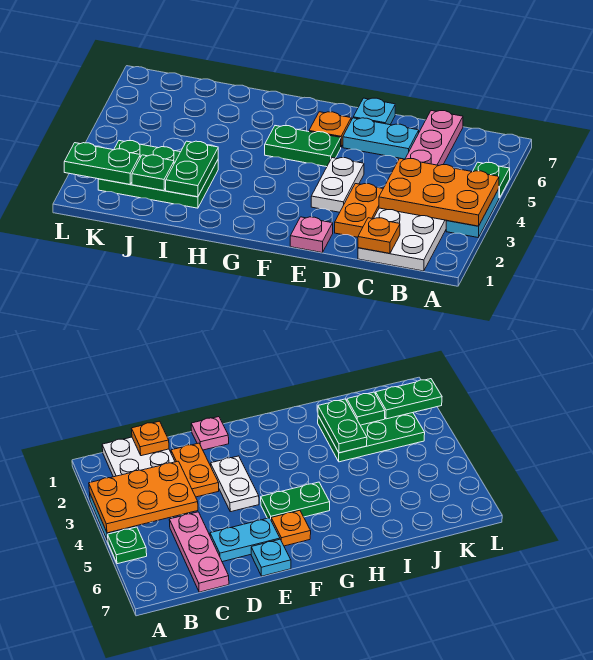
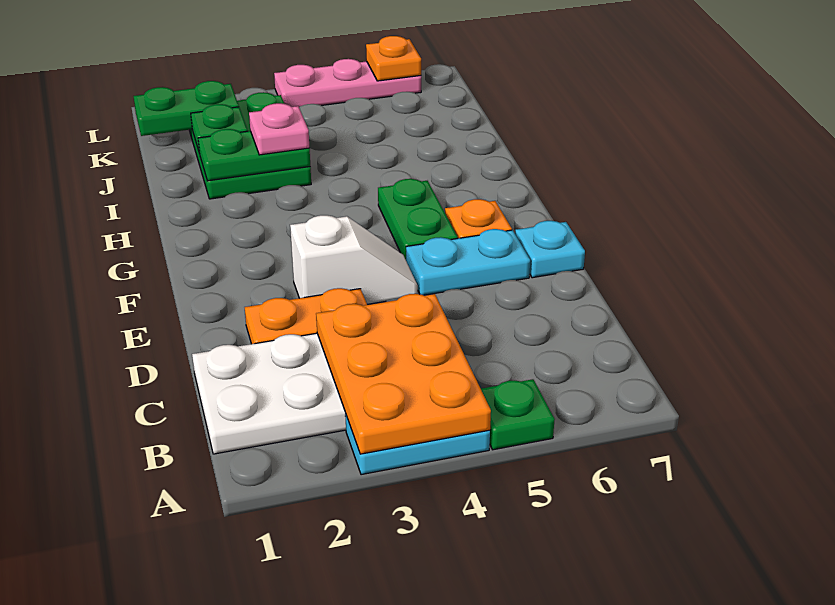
orange 1x1 plate [358,218,400,253] -> orange 1x1 plate moved to [366,36,421,81]
pink 1x3 plate [405,111,463,166] -> pink 1x3 plate moved to [274,59,421,107]
cyan 1x2 plate [343,118,419,159] -> cyan 1x2 plate turned to [406,229,530,295]
pink 1x1 plate [290,217,333,253] -> pink 1x1 plate moved to [249,103,309,155]
white 1x2 plate [311,158,364,212] -> white 1x2 slope [290,215,418,304]
green 1x2 plate [64,143,140,184] -> green 1x2 plate turned to [134,81,239,136]

